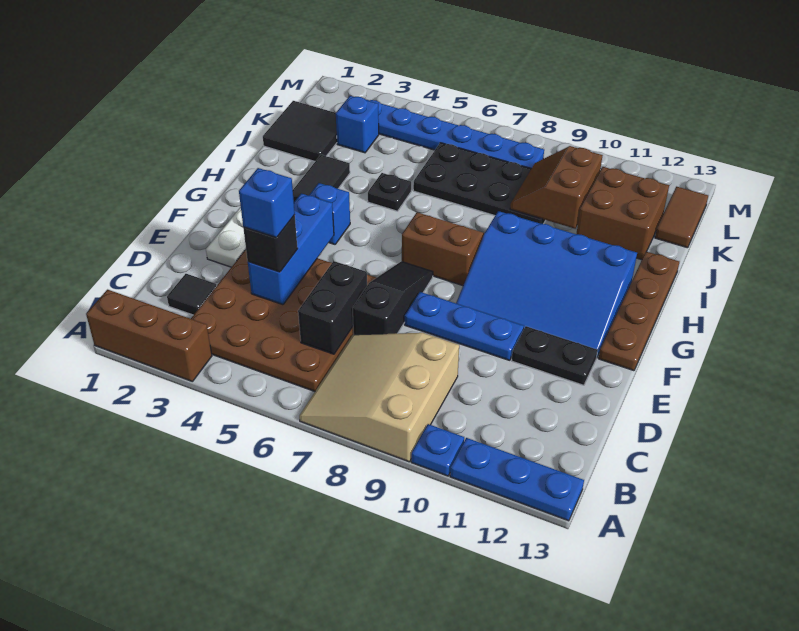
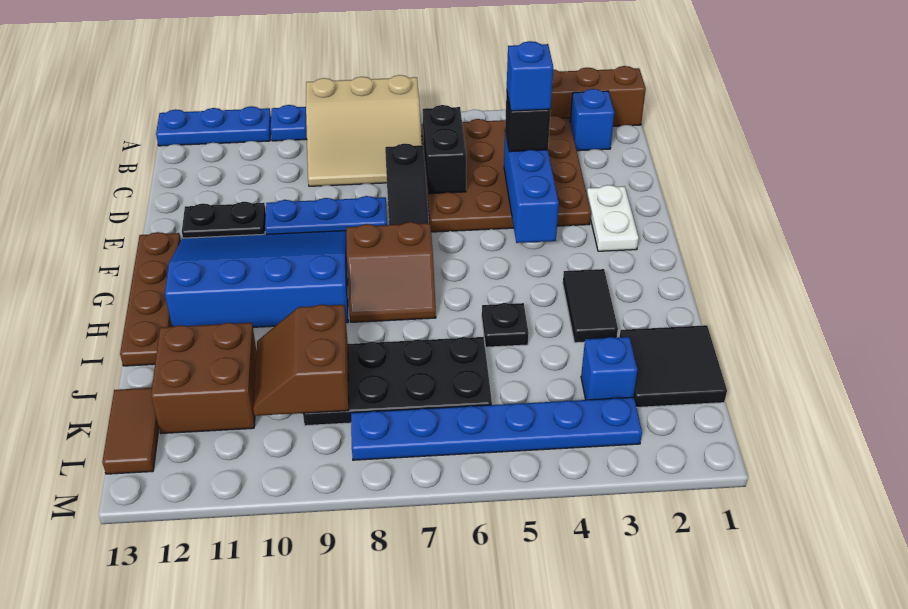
tan 3x3 slope [299,333,459,462] -> tan 3x3 slope turned to [306,75,422,186]
black 1x1 tile [167,274,217,315] -> none
blue 1x1 brick [309,183,350,244] -> blue 1x1 brick moved to [570,89,614,151]
brown 2x2 slope [510,146,603,229] -> brown 2x2 slope turned to [253,304,349,416]

